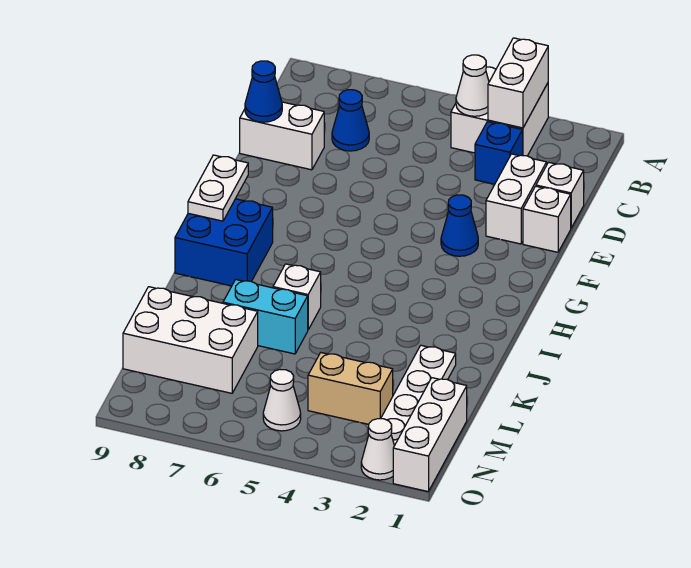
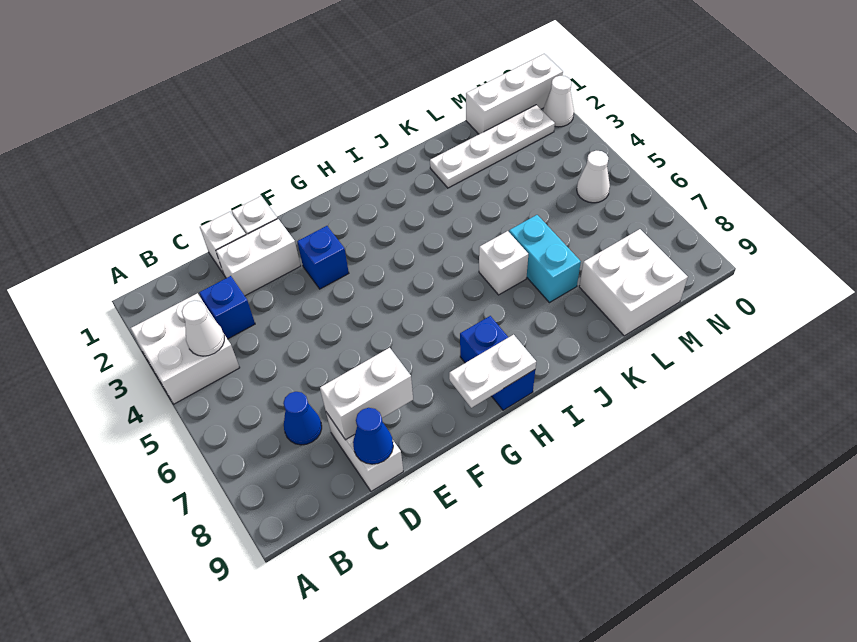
white 1x2 brick [488,38,548,128] -> white 1x2 brick moved to [320,348,413,440]
blue 1x1 cone [441,195,478,256] -> blue 1x1 brick [297,226,349,289]
blue 2x2 brick [175,199,273,286] -> blue 1x2 brick [460,316,535,410]
white 2x3 brick [123,287,258,393] -> white 2x2 brick [579,229,688,336]
tan 1x2 brick [308,353,393,424] -> none

